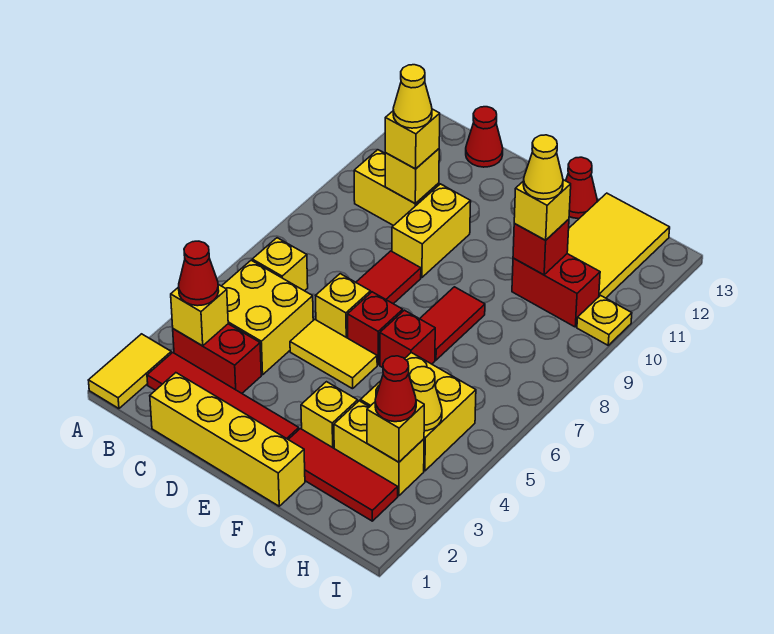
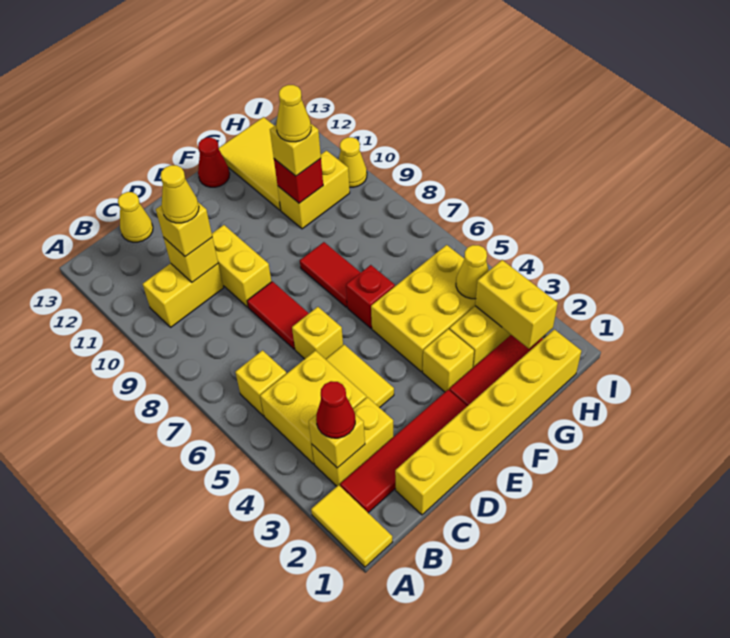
red 1x2 brick [173,324,261,393] -> yellow 1x2 brick [312,397,394,486]
yellow 1x4 brick [150,373,305,506] -> yellow 1x6 brick [395,329,581,515]
red 1x1 cone [466,107,503,167] -> yellow 1x1 cone [118,192,153,242]
yellow 1x2 tile [290,319,377,389] -> yellow 1x2 tile turned to [326,345,394,408]
red 1x1 brick [348,292,403,365] -> none
yellow 2x2 brick [360,353,476,471] -> yellow 2x3 brick [371,245,476,372]
red 1x2 brick [512,254,600,327] -> yellow 1x2 brick [278,151,350,229]
yellow 1x1 brick [367,400,424,462] -> yellow 1x2 brick [475,260,558,349]
red 1x1 cone [375,356,416,422] -> none
yellow 1x1 plate [577,296,632,345] -> yellow 1x1 cone [339,137,367,187]

